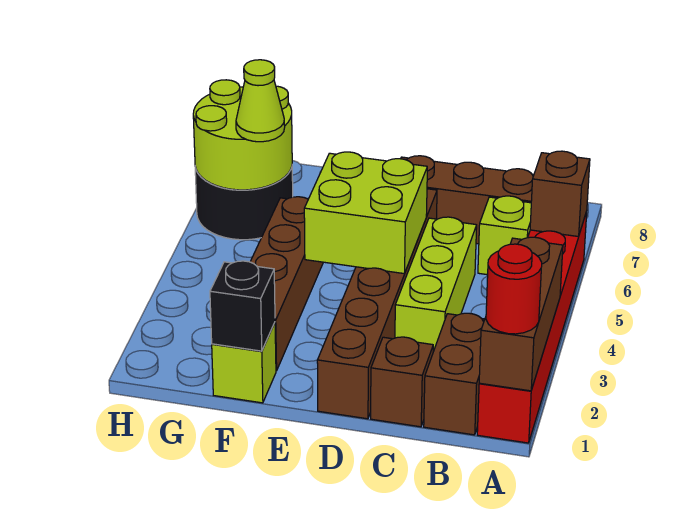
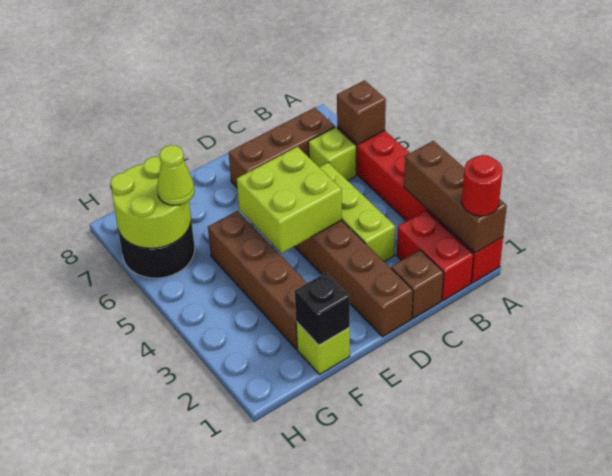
brown 1x2 brick [424,313,485,435] -> red 1x2 brick [397,210,474,301]

